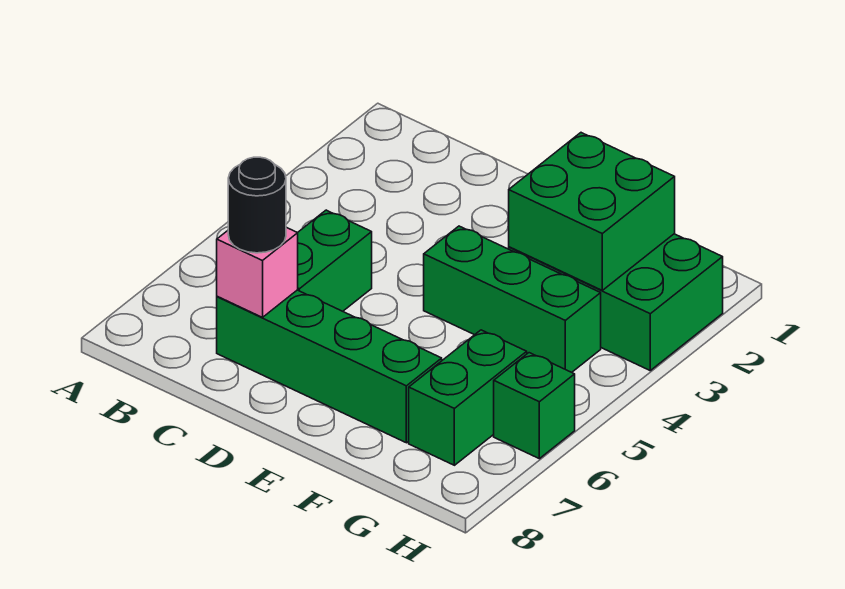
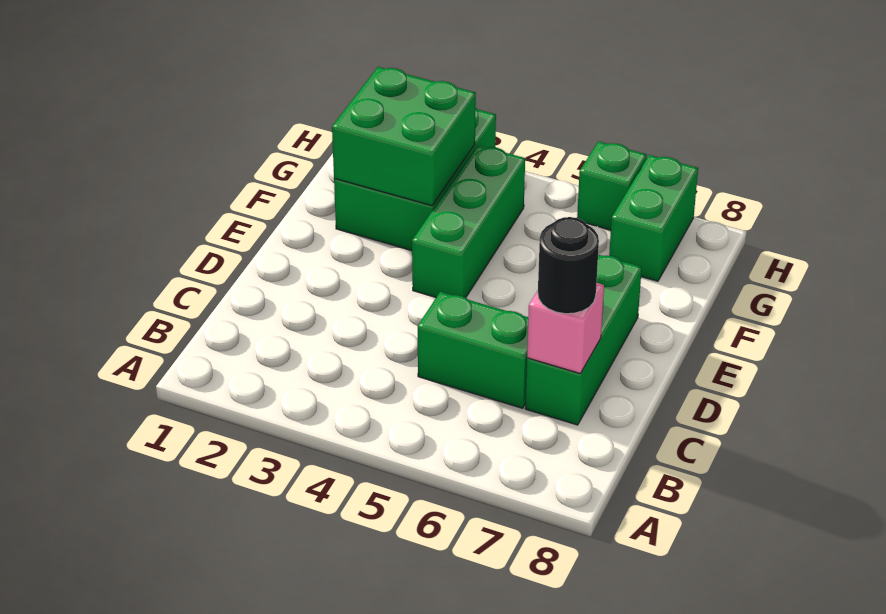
green 1x4 brick [217,290,442,443] -> green 1x3 brick [525,255,642,425]
green 1x2 brick [409,330,527,465] -> green 1x2 brick turned to [609,155,698,281]

